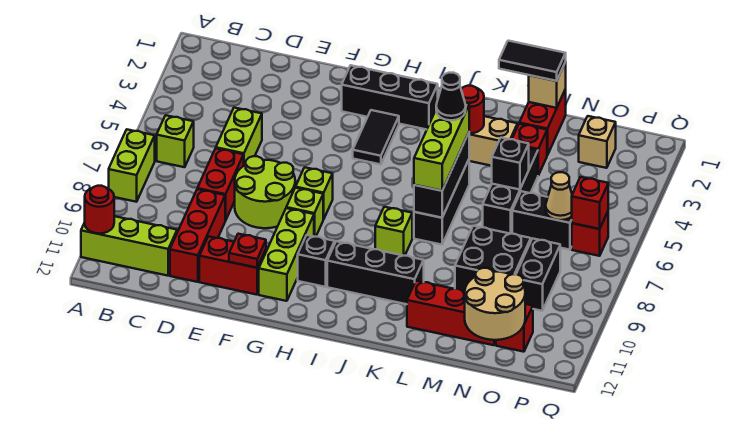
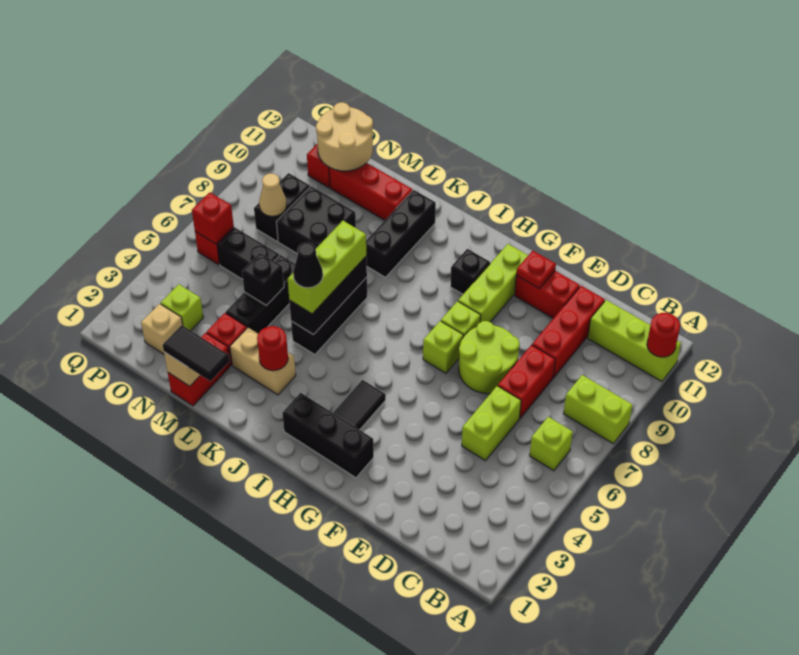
lime 1x2 brick [109,130,155,202] -> lime 1x2 brick turned to [564,375,632,443]
black 1x3 brick [327,241,424,304] -> black 1x3 brick turned to [366,190,436,277]
lime 1x1 brick [375,207,412,256] -> lime 1x1 brick moved to [161,284,203,331]
tan 1x1 cone [546,172,572,220] -> tan 1x1 cone moved to [259,173,287,216]

